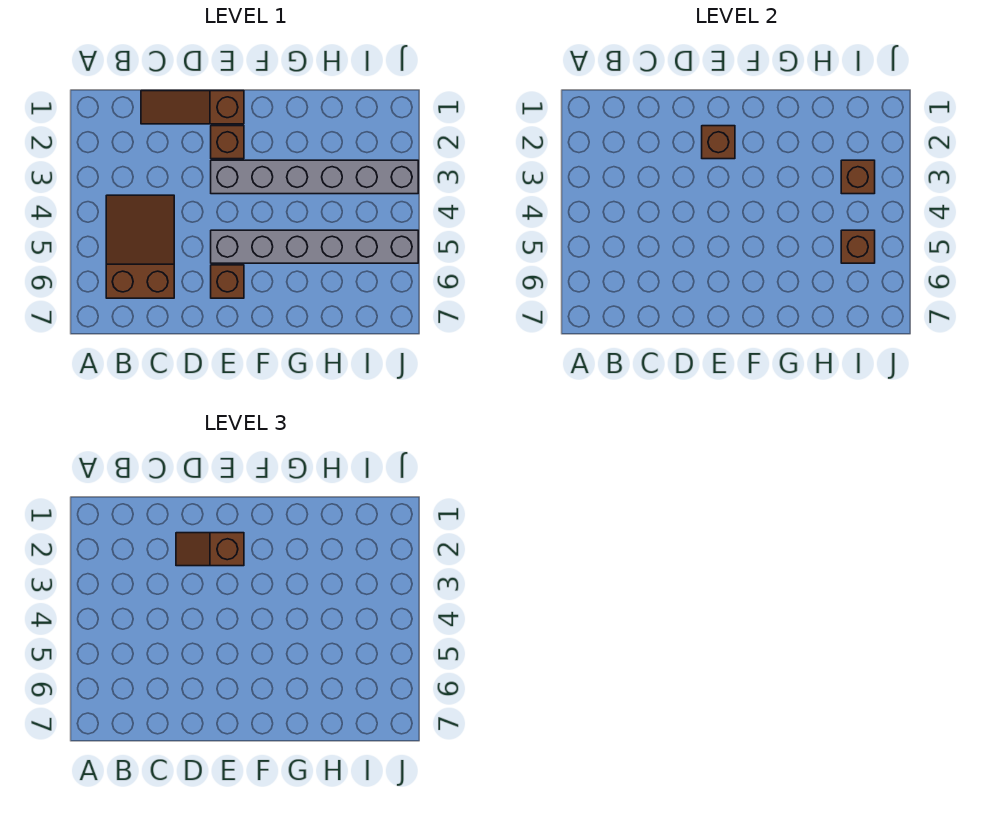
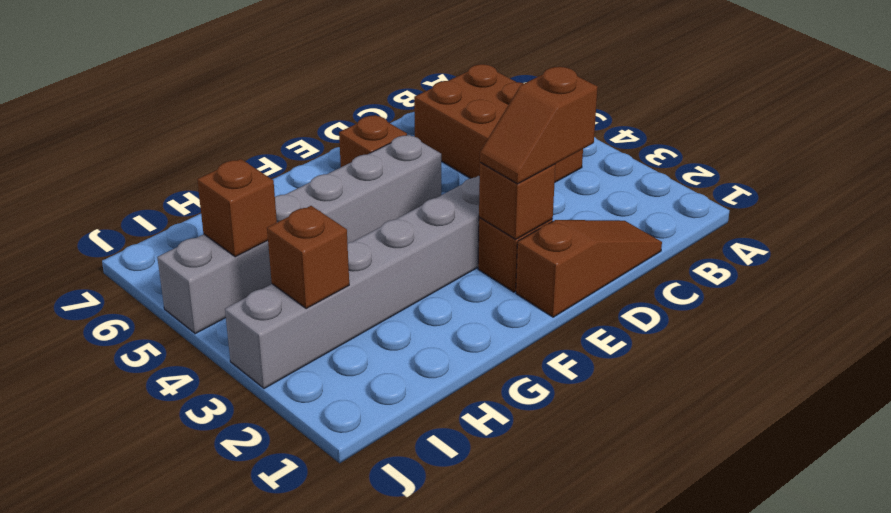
brown 2x3 slope [106,195,174,298] -> brown 2x3 brick [414,64,583,182]
brown 1x2 slope [176,533,244,566] -> brown 1x2 slope turned to [480,67,598,184]

